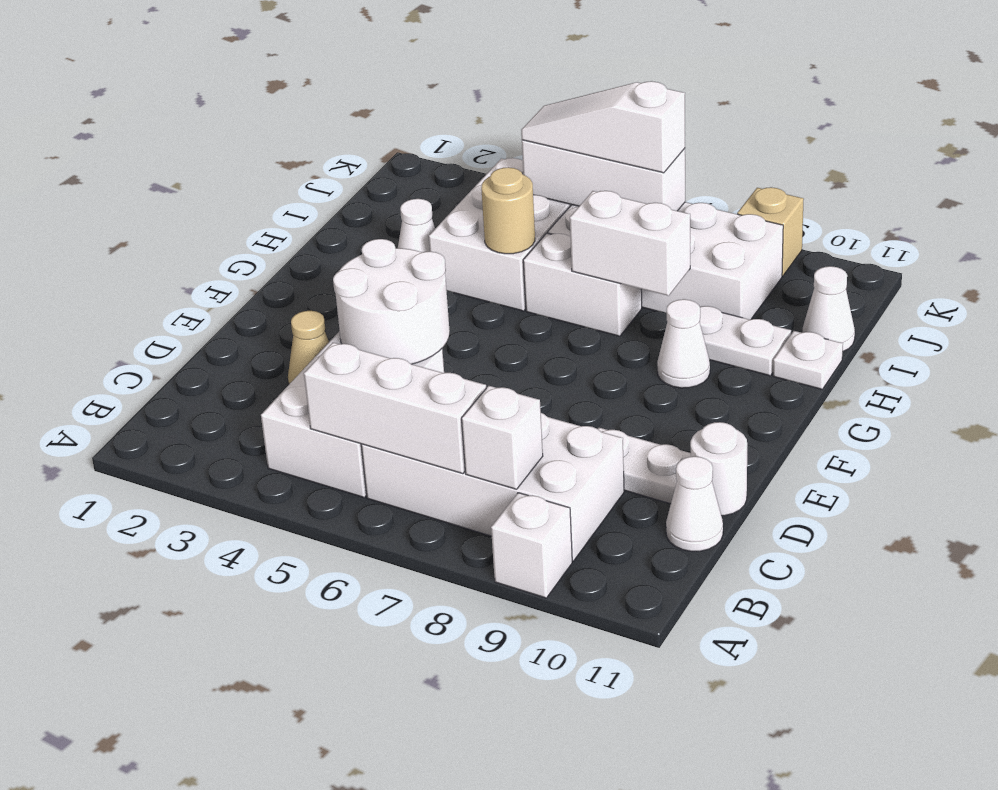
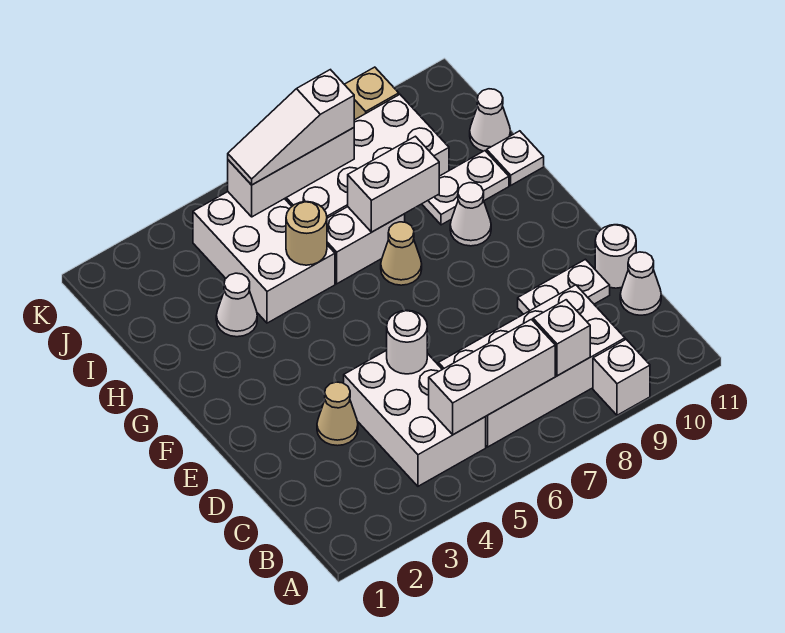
white 2x2 round brick [333,239,450,364] -> white 1x1 round brick [387,310,427,374]
none -> tan 1x1 cone [381,222,422,285]

